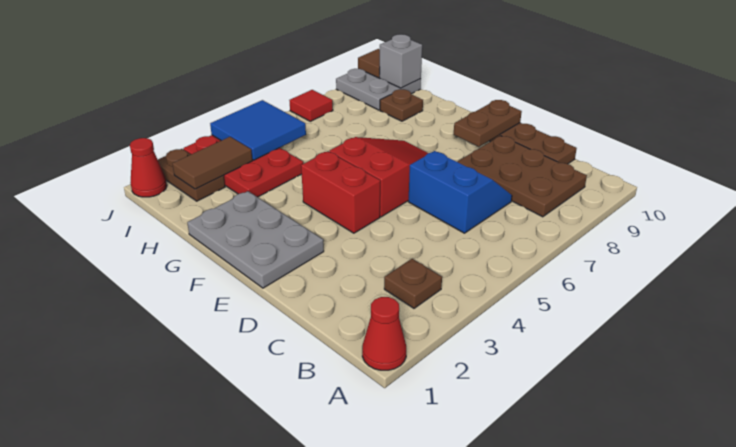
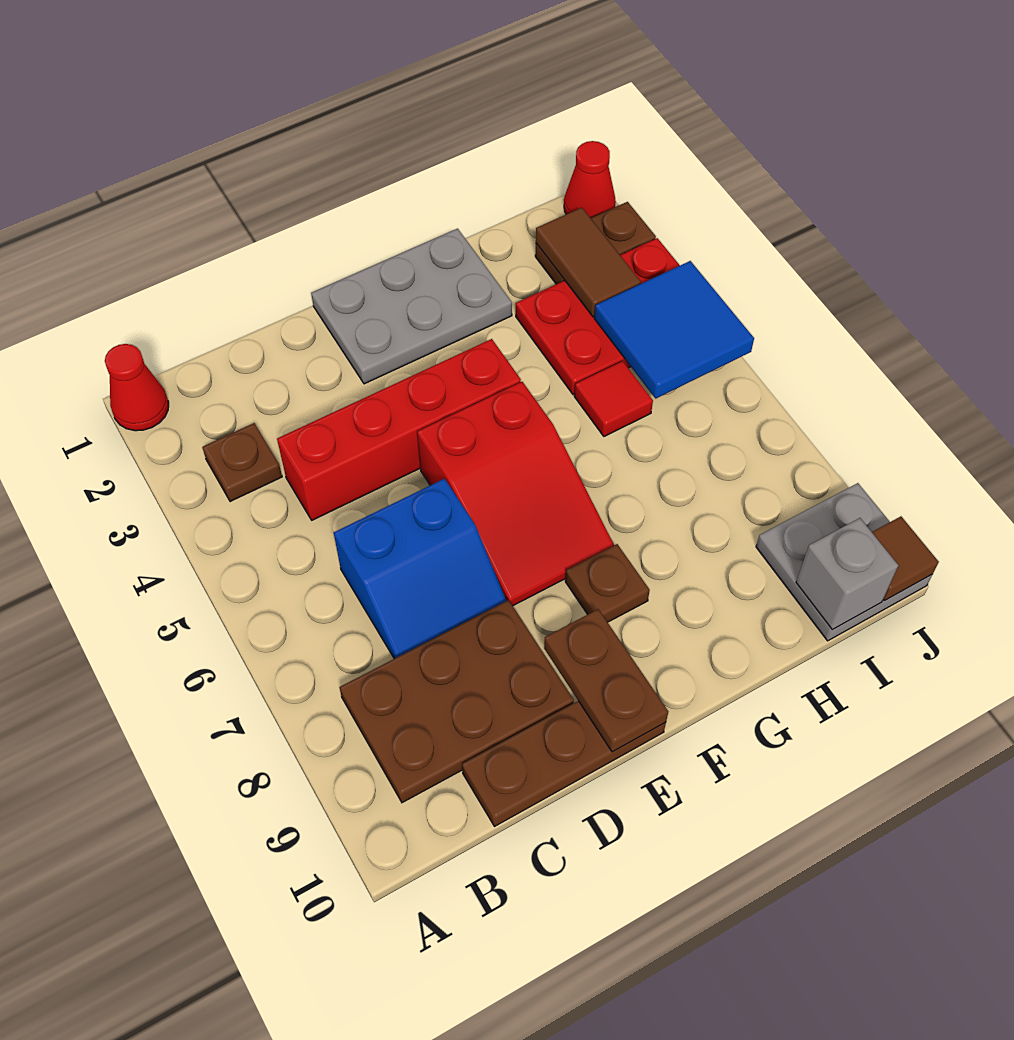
red 1x2 brick [301,151,380,233] -> red 1x4 brick [277,339,521,520]
brown 1x1 plate [380,89,423,121] -> brown 1x1 plate moved to [565,544,650,622]
red 1x1 tile [289,90,333,121] -> red 1x1 tile moved to [574,361,653,436]

